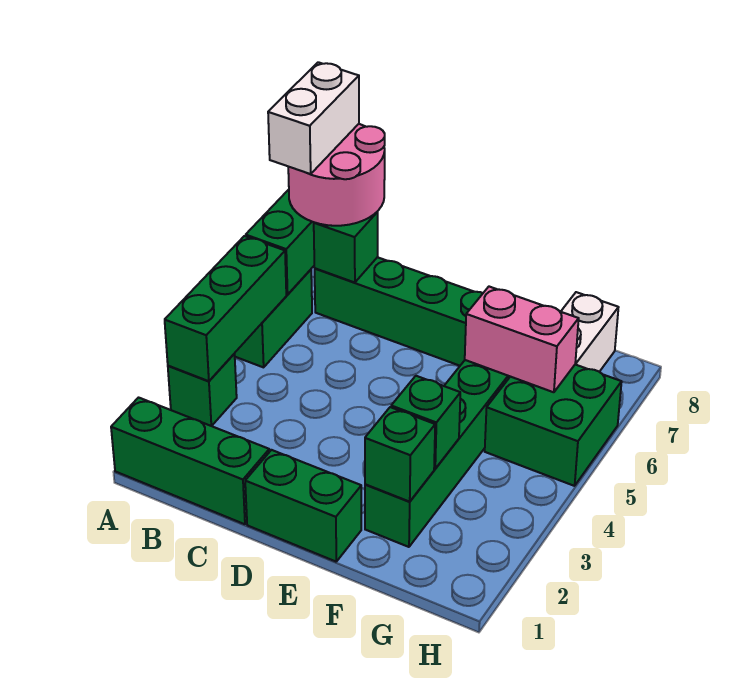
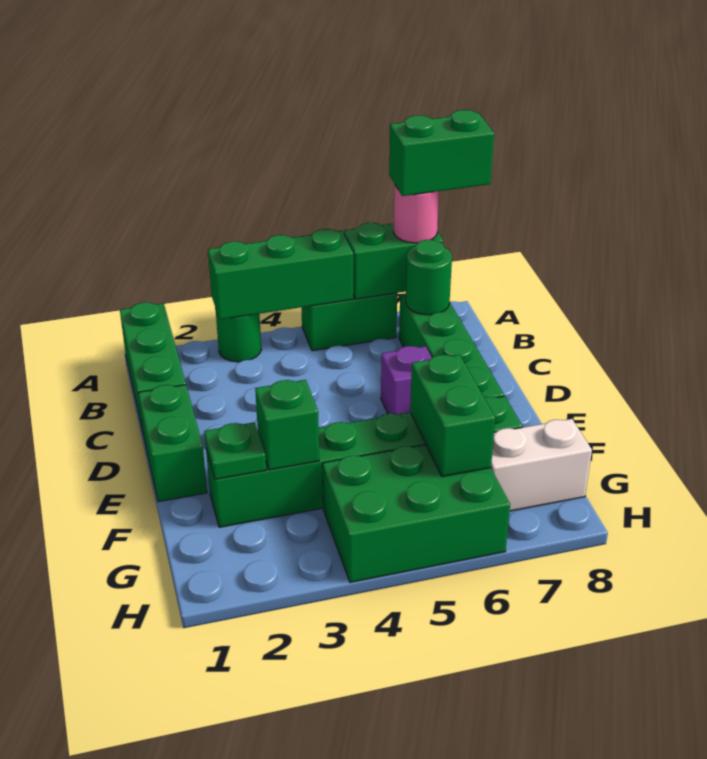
green 1x1 brick [168,354,237,426] -> green 1x1 round brick [216,311,261,362]
pink 2x2 round brick [288,124,385,226] -> pink 1x1 round brick [394,185,439,243]
white 1x2 brick [268,62,359,174] -> green 1x2 brick [389,110,494,196]
green 1x1 brick [314,211,378,283] -> green 1x1 round brick [406,240,452,315]
none -> purple 1x1 brick [381,346,432,414]
green 1x1 brick [365,407,435,502] -> green 1x1 plate [204,422,266,479]
pink 1x2 brick [465,287,579,392] -> green 1x2 brick [410,355,495,477]
green 2x2 brick [485,365,622,486] -> green 2x3 brick [322,445,510,582]

